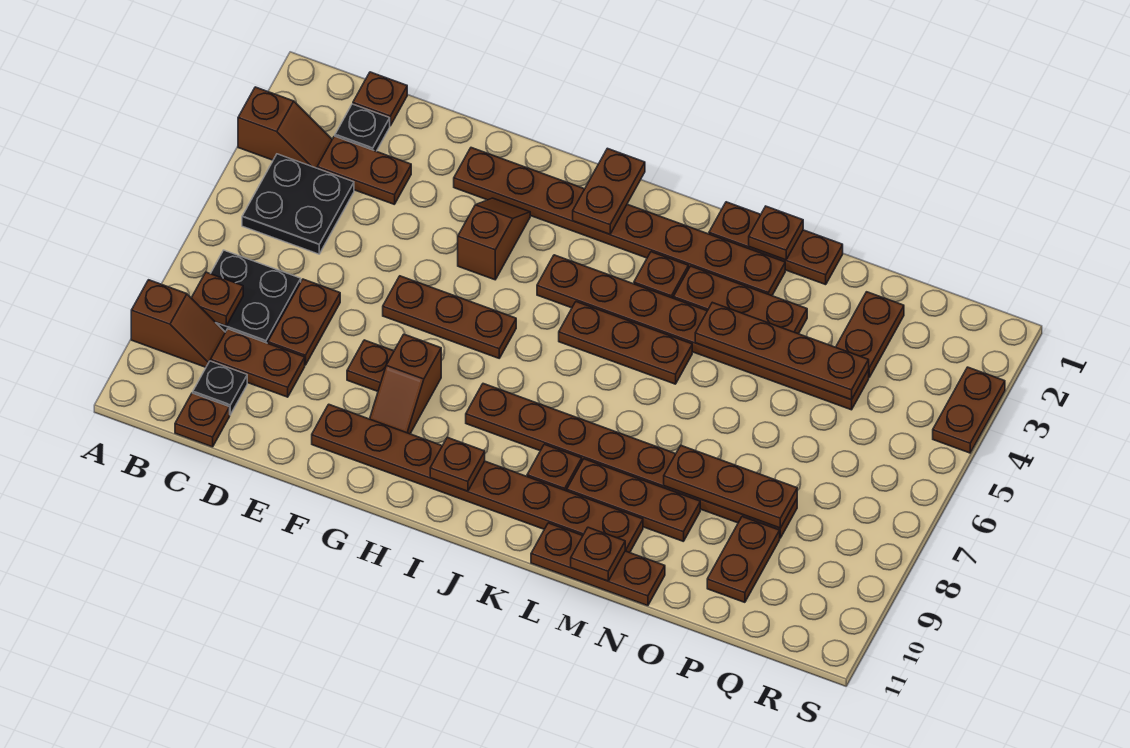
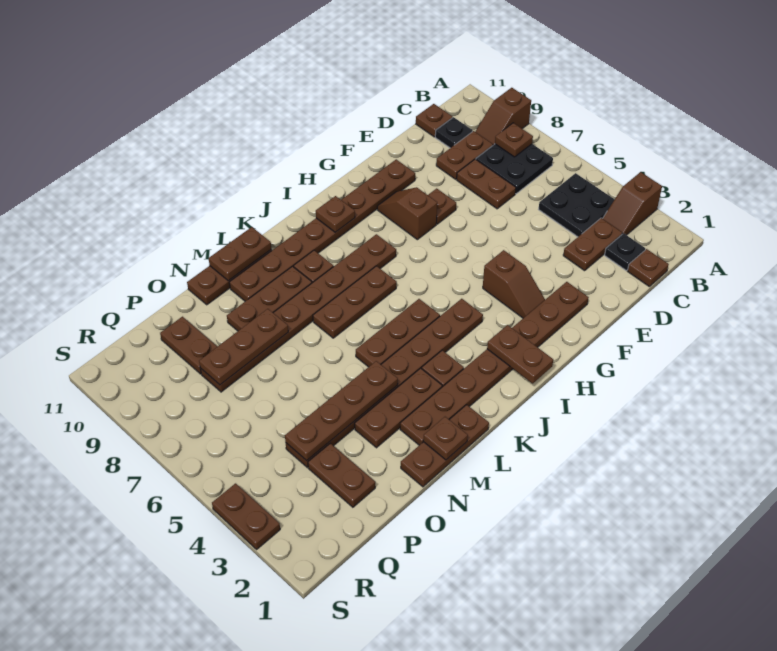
brown 1x3 plate [383,276,516,358] -> brown 1x3 plate moved to [313,266,397,338]
brown 1x1 plate [571,527,625,581] -> brown 1x2 plate [209,227,271,281]

